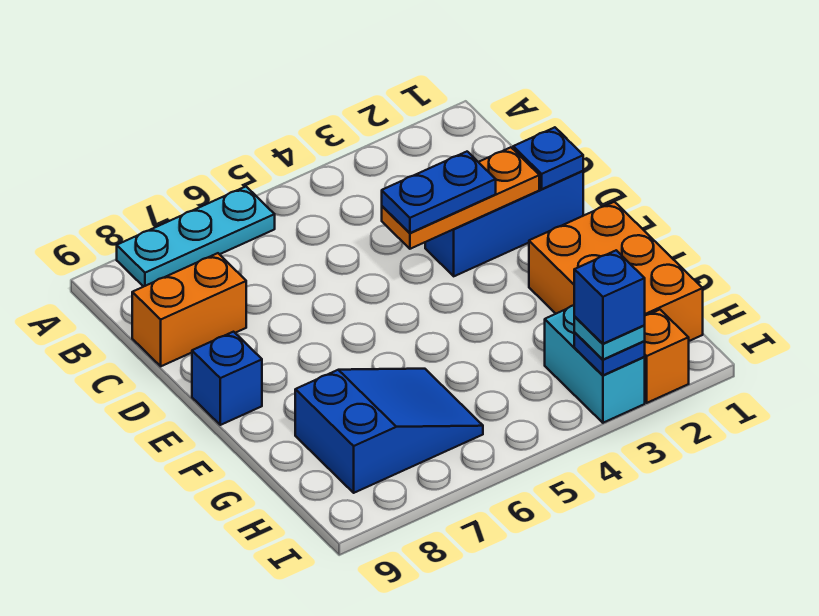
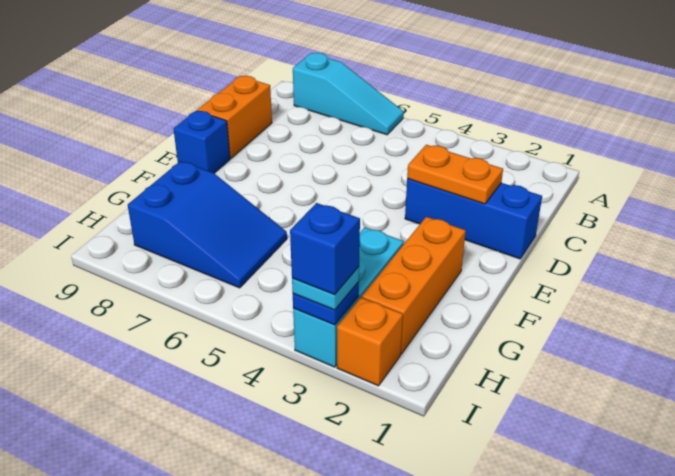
cyan 1x3 plate [117,187,275,287] -> cyan 1x3 slope [293,53,404,135]
orange 1x2 brick [132,253,246,366] -> orange 1x2 brick turned to [197,76,272,158]
blue 1x1 plate [513,127,583,189] -> none
orange 1x3 plate [382,147,539,249] -> orange 1x2 plate [407,145,503,204]
blue 1x2 plate [382,152,496,233] -> none
orange 2x3 brick [529,202,703,341] -> orange 1x3 brick [362,217,466,354]
cyan 1x2 brick [545,305,645,423] -> cyan 1x3 brick [293,227,404,367]

